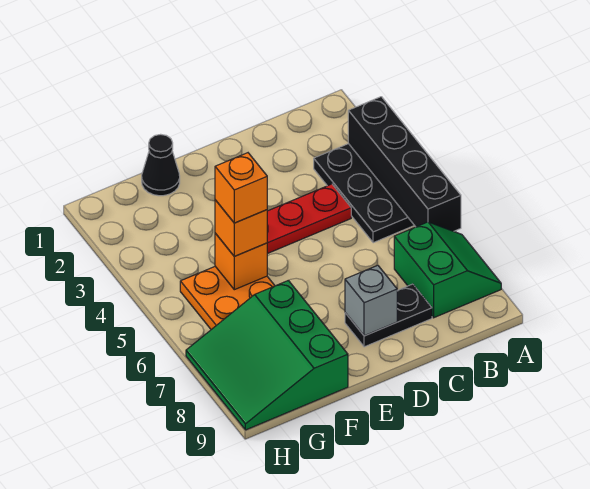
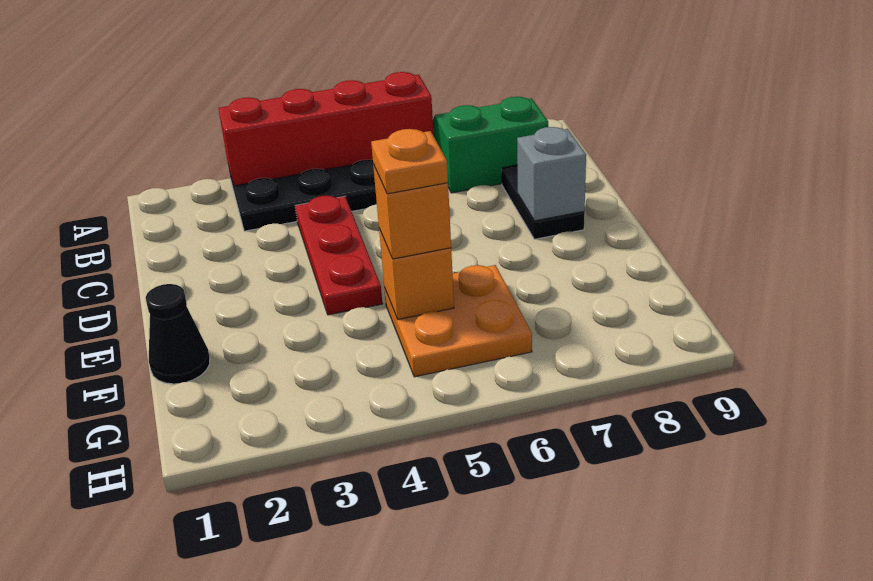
black 1x4 brick [348,97,461,231] -> red 1x4 brick [218,72,434,186]
orange 1x1 brick [215,153,267,223] -> orange 1x1 plate [371,129,448,194]
green 3x3 slope [186,280,348,430] -> none

